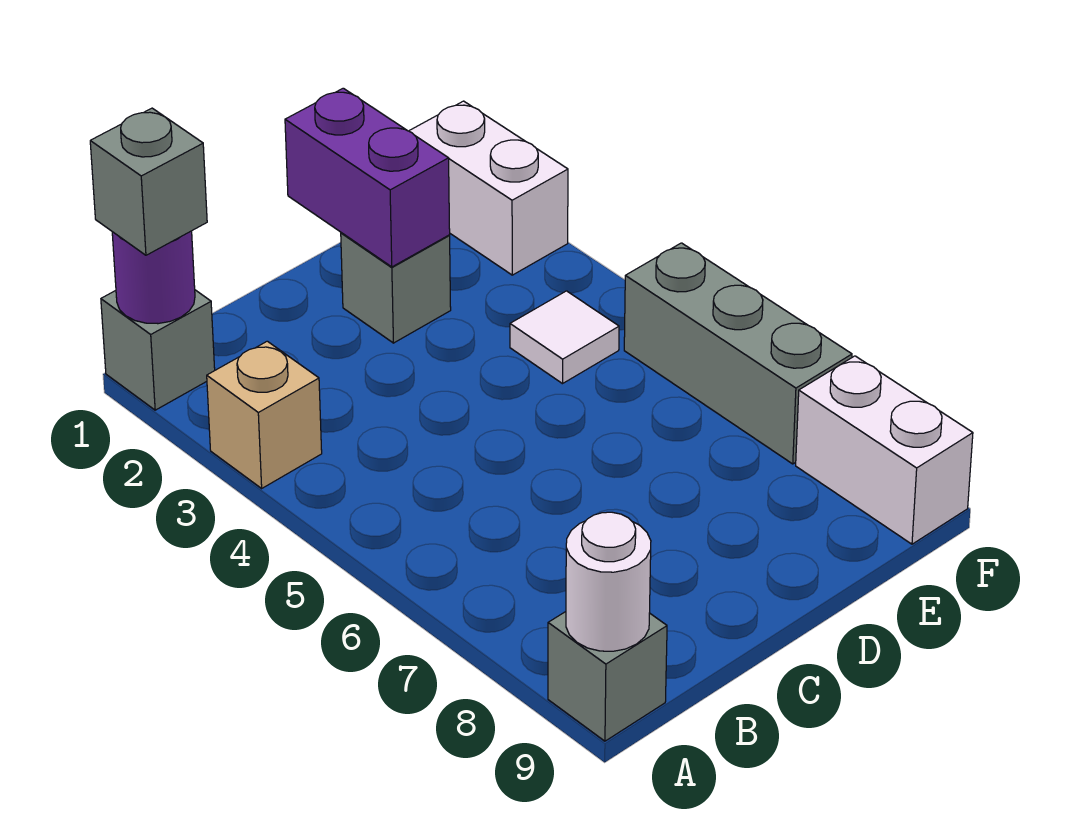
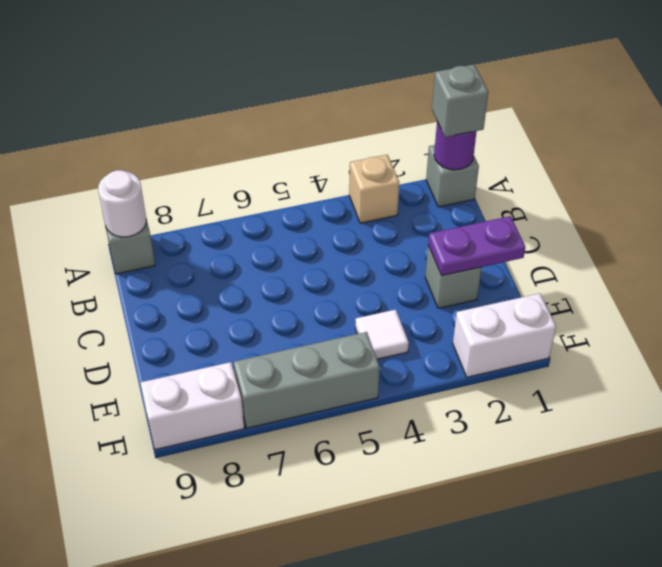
purple 1x2 brick [285,88,450,267] -> purple 1x2 plate [428,216,525,276]

